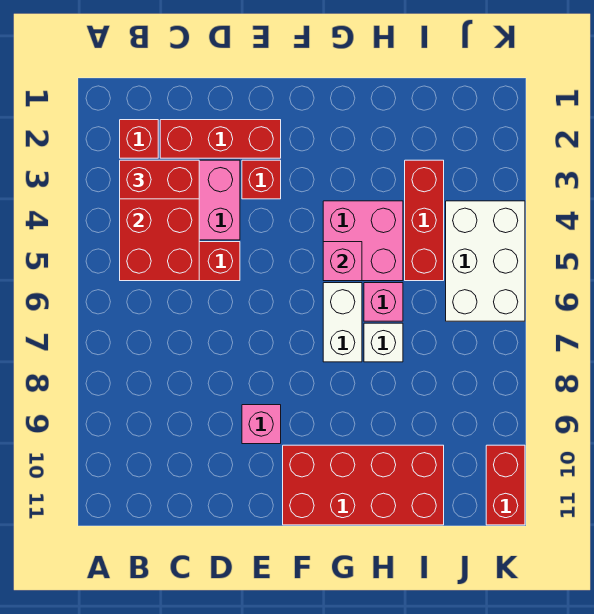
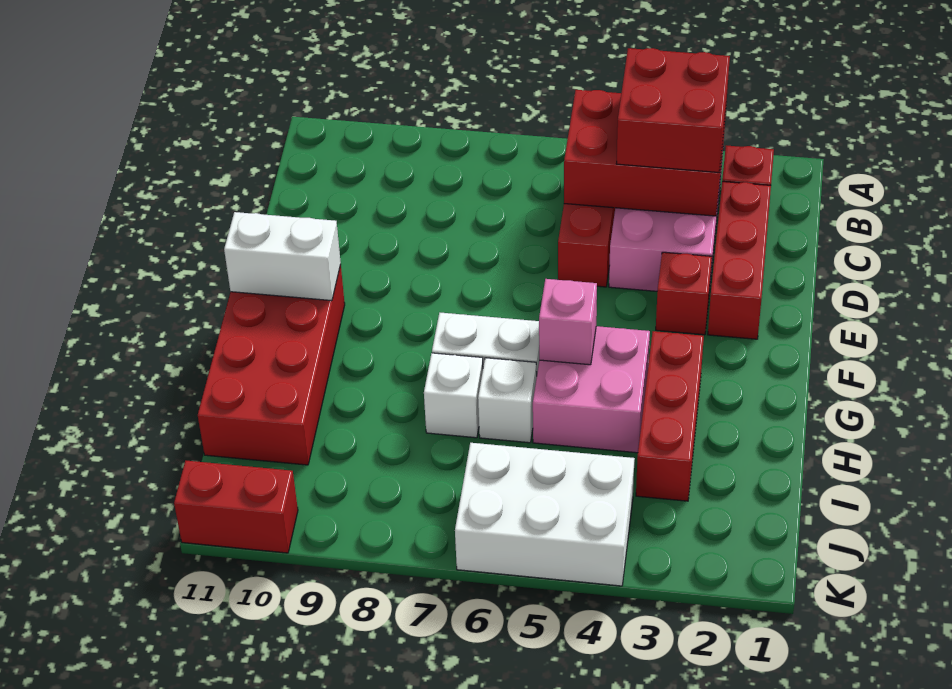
red 1x2 brick [120,160,199,199] -> red 2x2 brick [616,48,730,172]
pink 1x1 brick [242,405,281,444] -> none
none -> white 1x2 brick [224,212,341,301]
pink 1x1 brick [364,283,403,321] -> white 1x1 brick [478,358,537,443]
red 1x3 brick [405,160,444,281] -> red 1x3 brick turned to [636,331,704,501]

